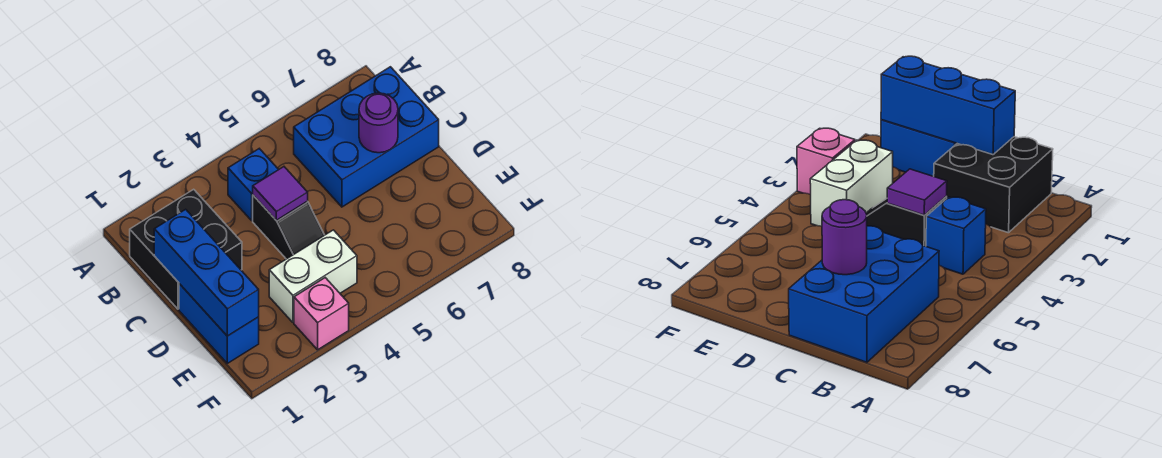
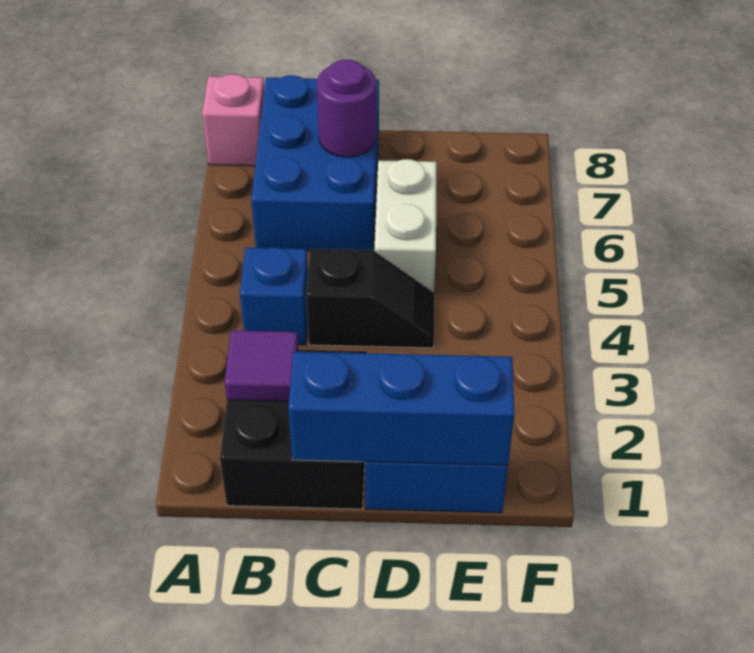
purple 1x1 tile [253,167,308,220] -> purple 1x1 tile moved to [225,330,298,401]
white 1x2 brick [269,230,357,322] -> white 1x2 brick moved to [375,159,437,292]
pink 1x1 brick [294,278,349,350] -> pink 1x1 brick moved to [202,74,264,166]

